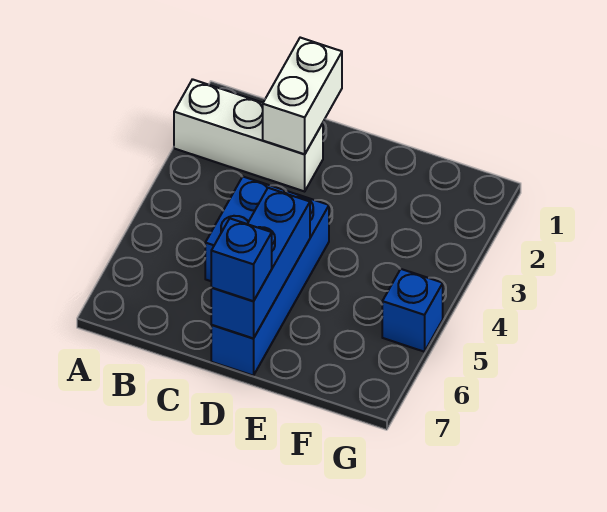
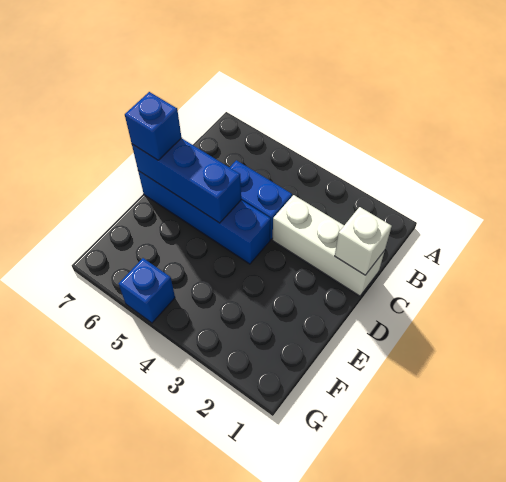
white 1x3 brick [174,79,323,191] -> white 1x3 brick turned to [273,195,385,296]
white 1x2 brick [263,38,342,154] -> white 1x1 brick [335,207,391,275]

